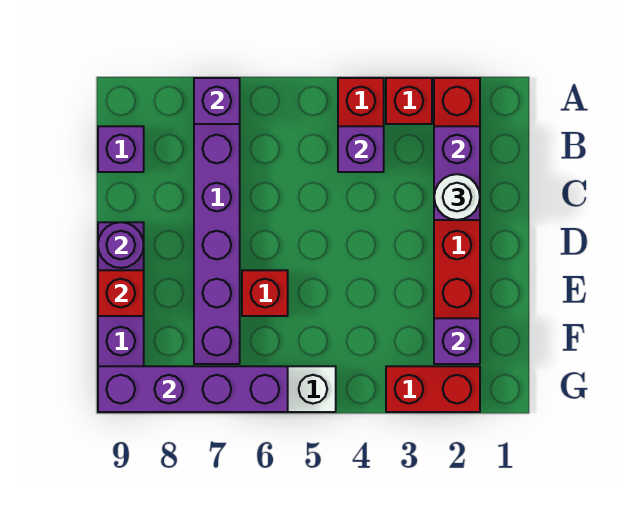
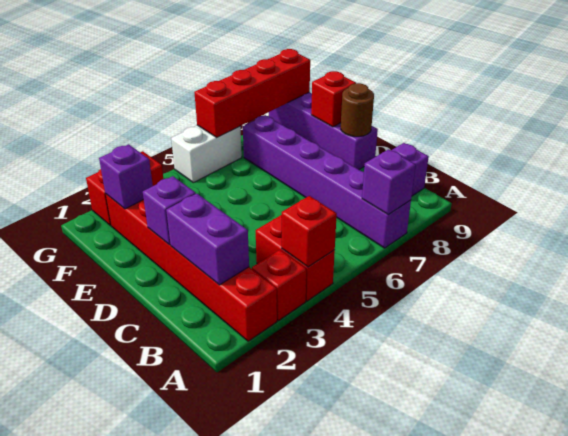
purple 1x1 brick [338,126,384,172] -> purple 1x1 brick moved to [143,176,196,245]
white 1x1 round brick [434,174,480,220] -> none
purple 1x1 round brick [98,222,144,268] -> brown 1x1 round brick [341,83,374,137]
red 1x1 brick [242,270,288,316] -> red 1x1 brick moved to [282,196,337,267]
purple 1x4 brick [98,366,288,412] -> red 1x4 brick [194,49,310,137]

